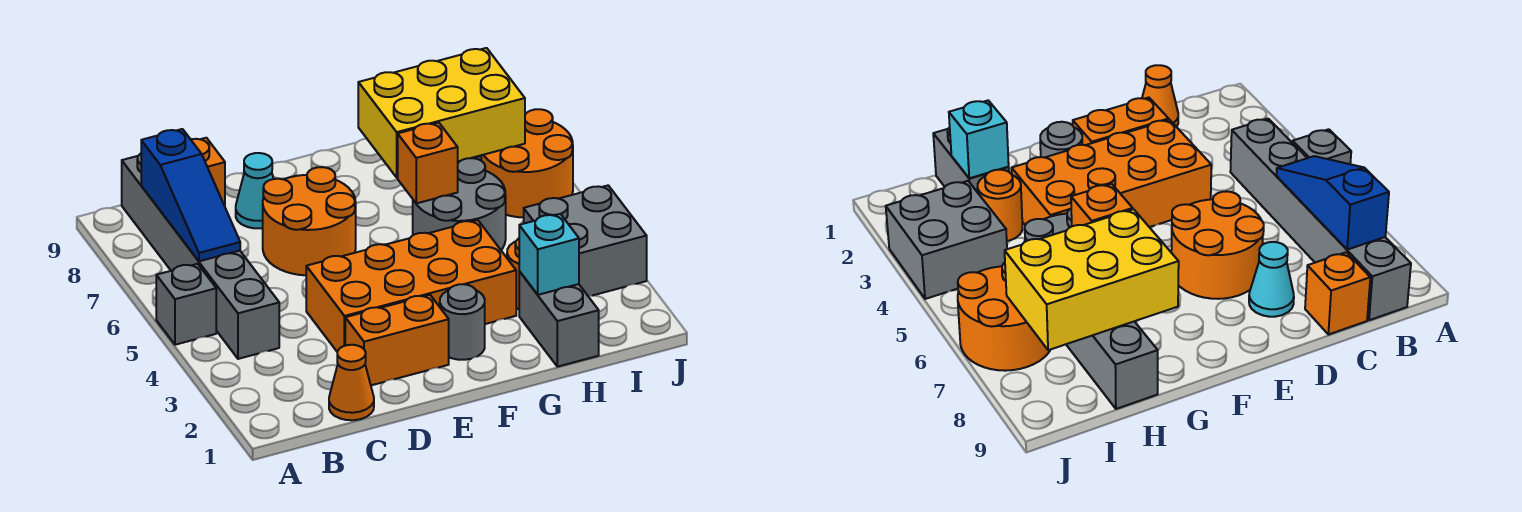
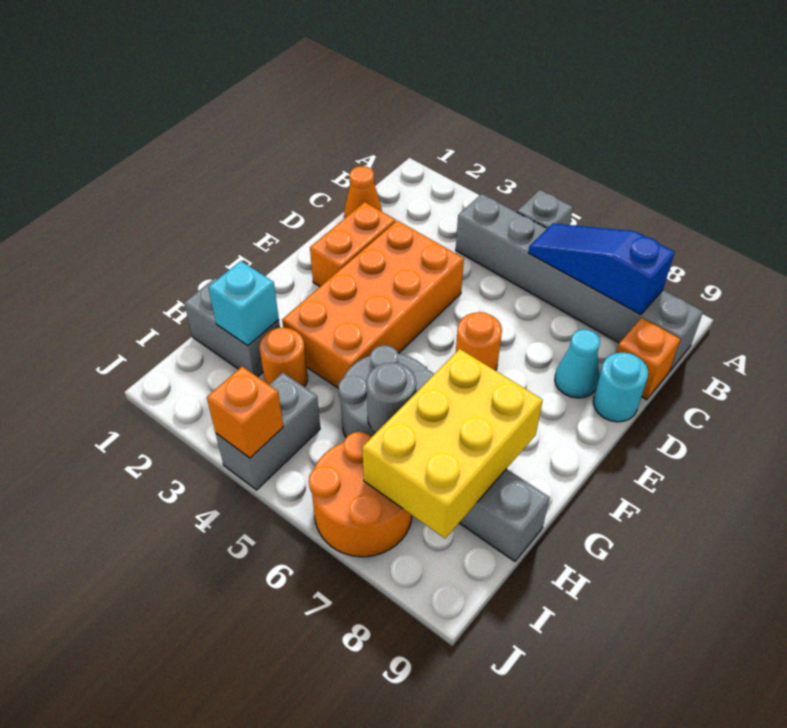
orange 2x2 round brick [263,167,356,275] -> orange 1x1 round brick [456,312,502,371]
none -> cyan 1x1 round brick [593,353,648,422]
grey 1x1 round brick [440,284,485,360] -> grey 1x1 round brick moved to [366,362,416,432]
orange 1x1 brick [398,123,458,203] -> orange 1x1 brick moved to [207,367,283,458]
grey 2x2 brick [524,186,647,296] -> grey 1x2 brick [216,373,320,490]

